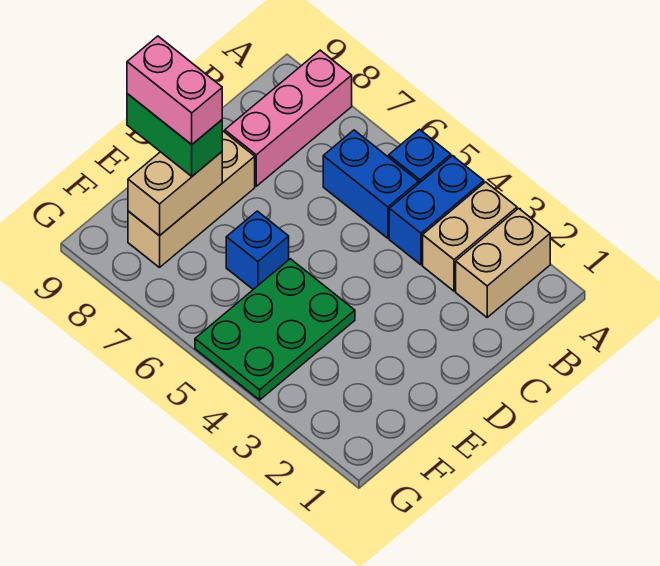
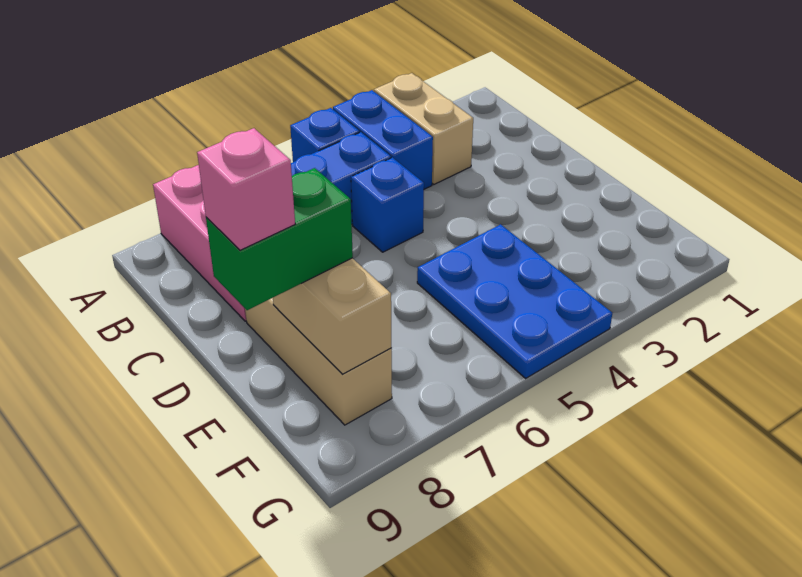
tan 1x2 brick [456,208,550,317] -> none
green 2x3 plate [195,259,355,400] -> blue 2x3 plate [417,224,612,378]
blue 1x1 brick [226,211,289,289] -> blue 1x1 brick moved to [351,158,424,252]
pink 1x2 brick [127,36,222,145] -> pink 1x1 brick [197,128,295,250]

